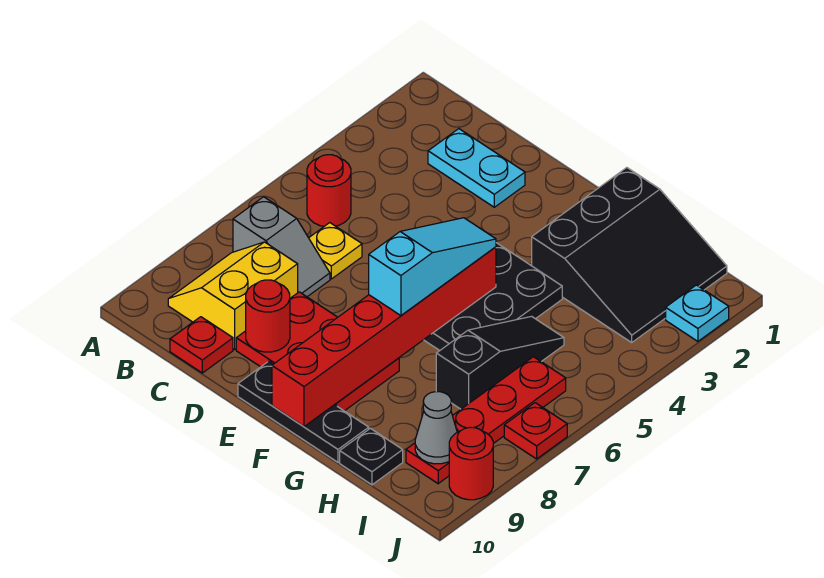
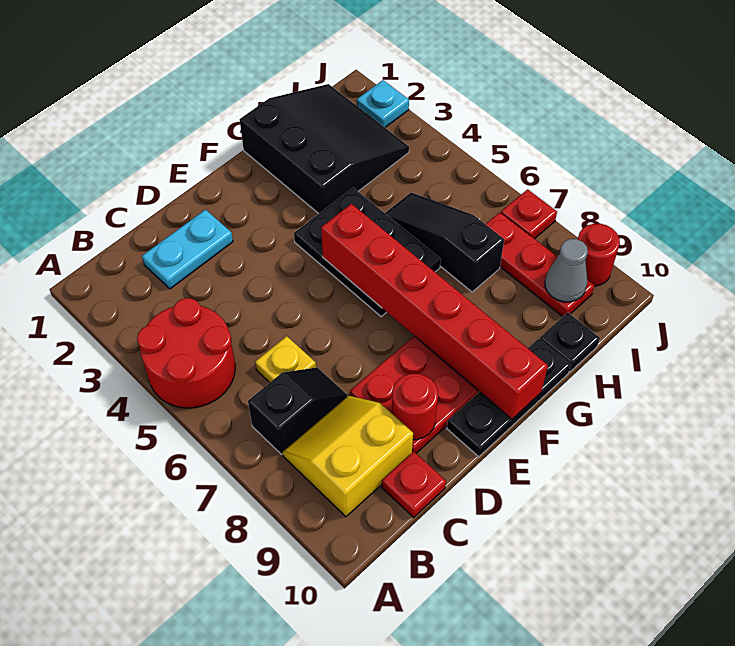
red 1x1 round brick [307,155,351,226] -> red 2x2 round brick [137,298,235,408]
grey 1x2 slope [233,197,330,297] -> black 1x2 slope [248,367,347,454]
yellow 2x2 slope [168,242,298,349] -> yellow 2x2 slope turned to [283,396,413,517]
cyan 1x3 slope [369,218,496,316] -> none
red 1x4 plate [406,357,566,484] -> red 1x3 plate [486,212,594,317]

